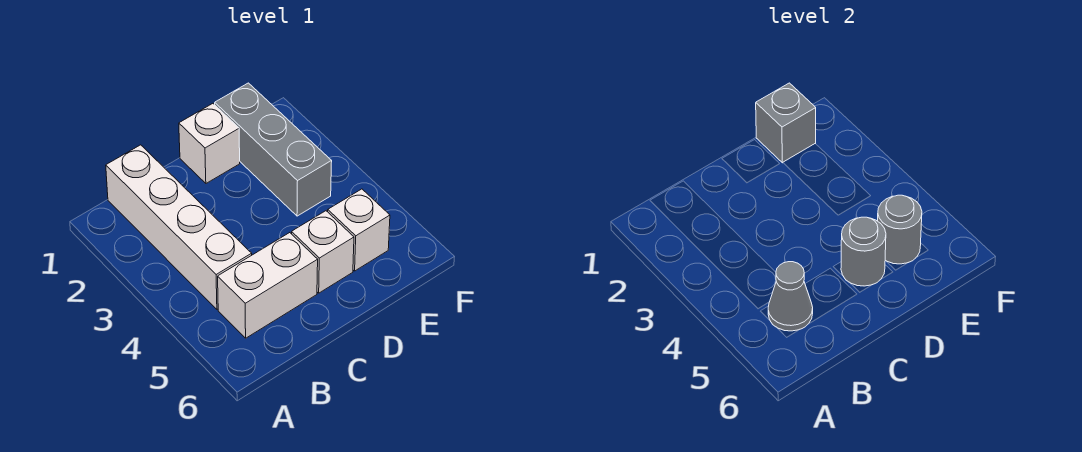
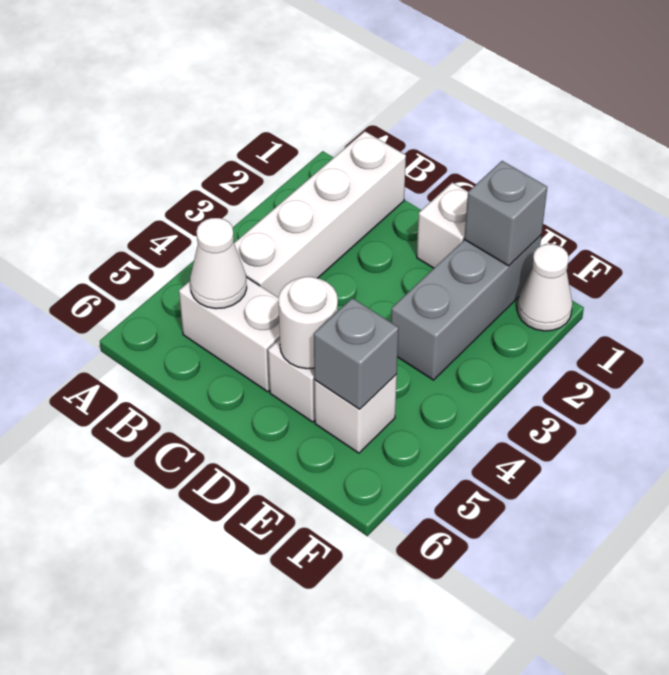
grey 1x1 cone [768,262,813,331] -> white 1x1 cone [190,218,247,309]
grey 1x1 round brick [841,217,886,286] -> white 1x1 round brick [279,277,338,369]
grey 1x1 round brick [878,195,922,264] -> grey 1x1 brick [314,298,399,409]
none -> white 1x1 cone [517,244,572,331]

